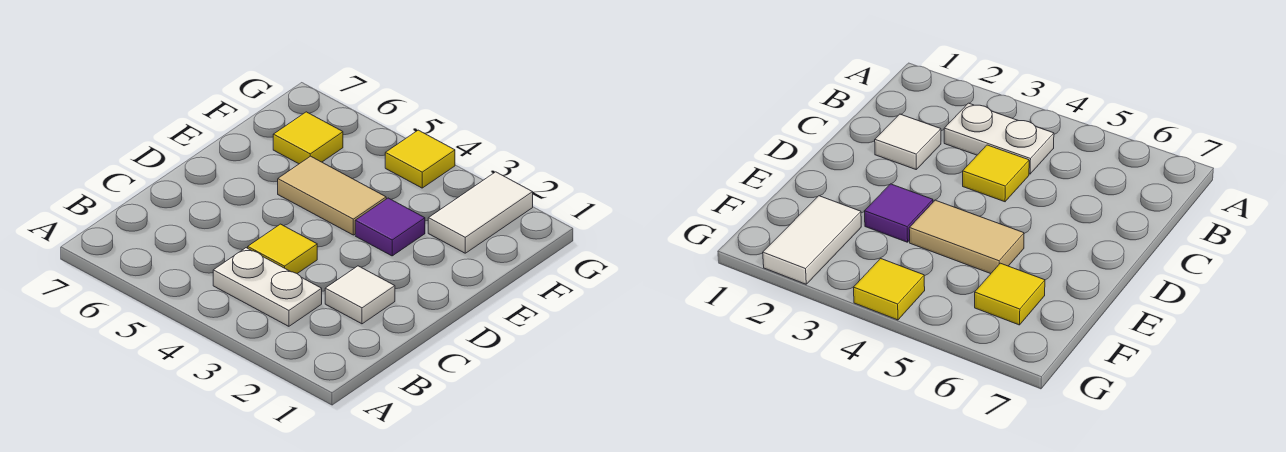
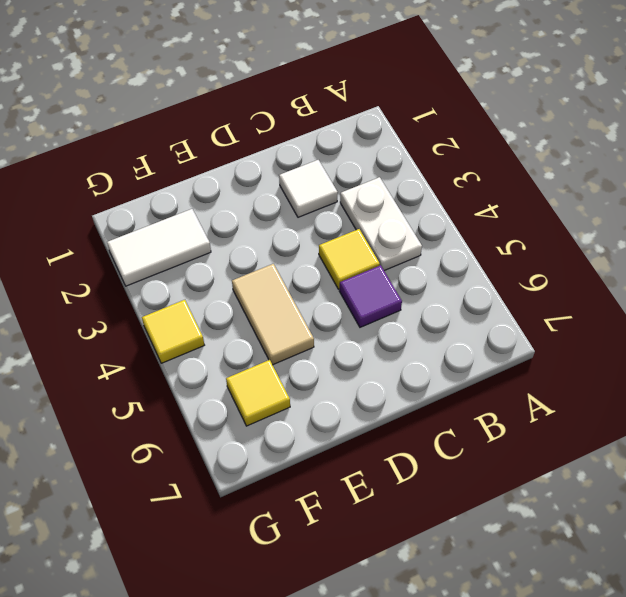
purple 1x1 tile [355,198,425,256] -> purple 1x1 tile moved to [340,265,402,327]

